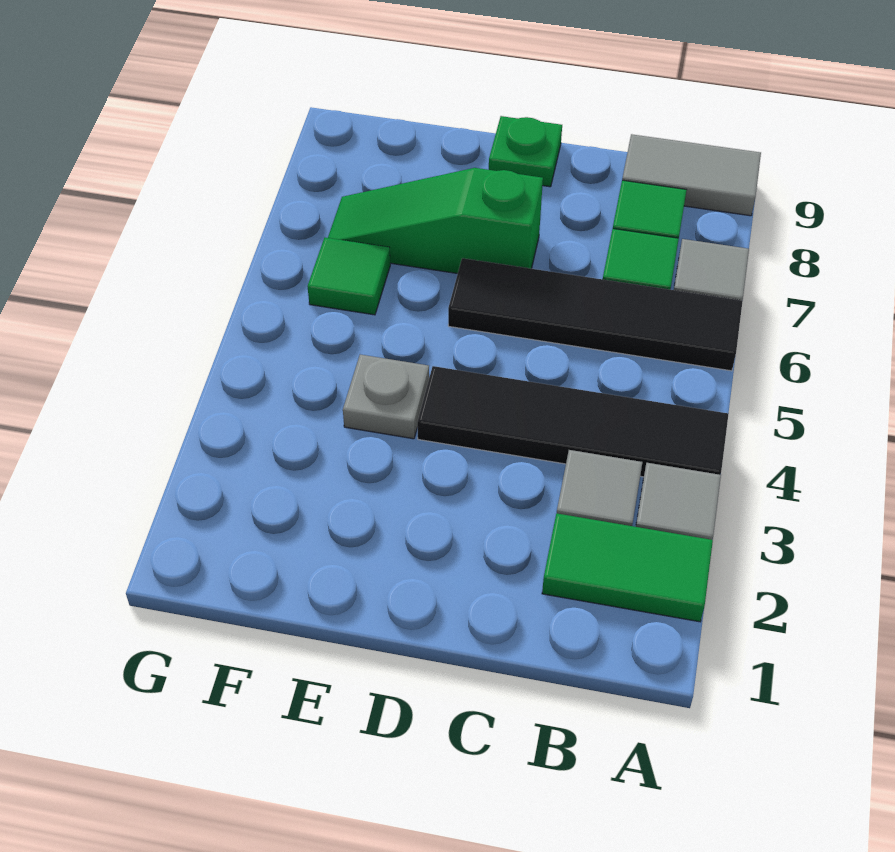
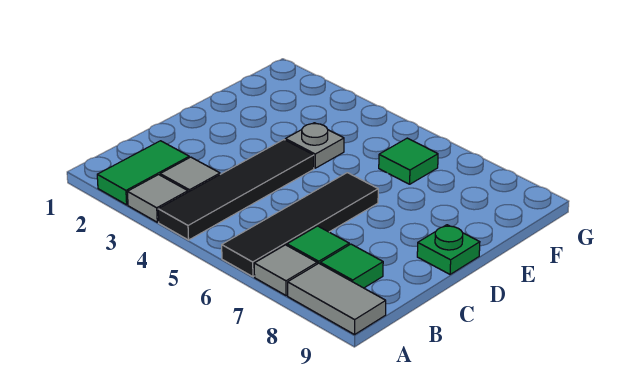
grey 1x2 tile [622,134,761,216] -> grey 1x2 tile turned to [288,263,386,335]
green 1x3 slope [328,168,543,274] -> none

